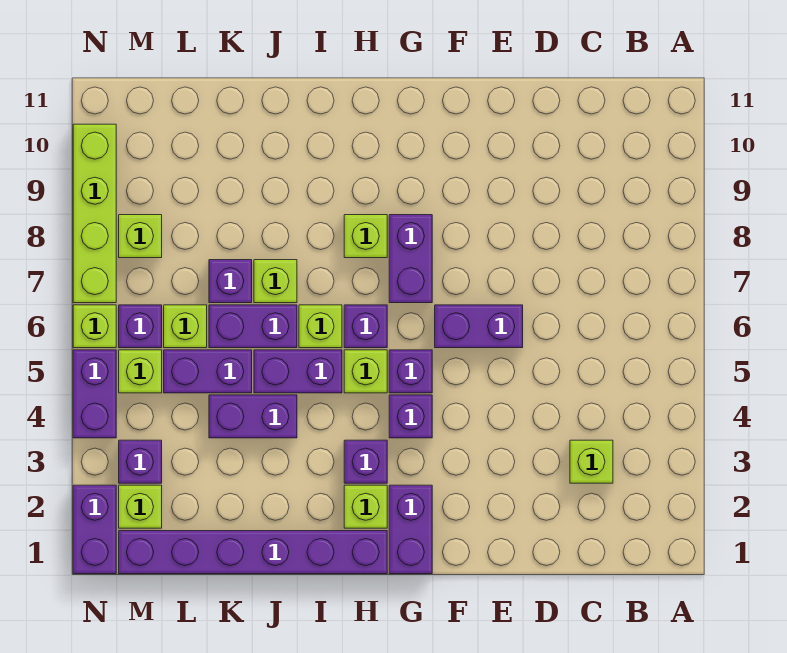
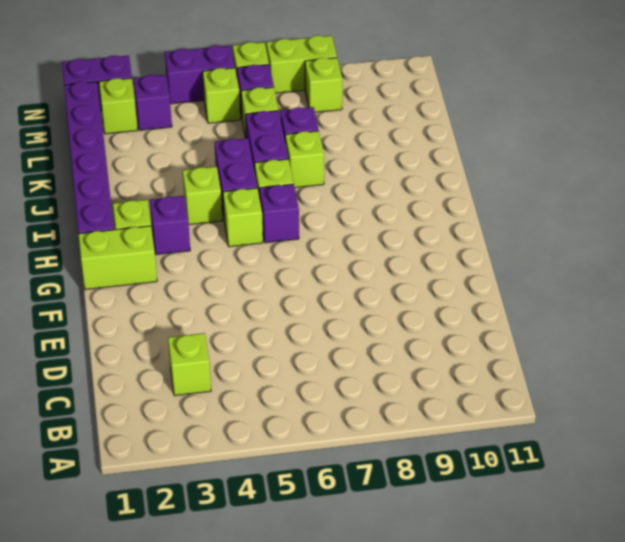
purple 1x2 brick [435,305,523,348] -> none
purple 1x2 brick [389,485,432,574] -> lime 1x2 brick [79,226,157,290]
purple 1x1 brick [389,395,432,438] -> none
purple 1x1 brick [389,350,432,393] -> none
purple 1x2 brick [389,215,432,303] -> none
lime 1x1 brick [344,215,387,258] -> lime 1x1 brick moved to [183,167,222,225]
purple 1x2 brick [209,395,297,438] -> none
purple 1x2 brick [164,350,252,393] -> none
lime 1x4 brick [73,124,116,303] -> lime 1x2 brick [266,35,337,93]

